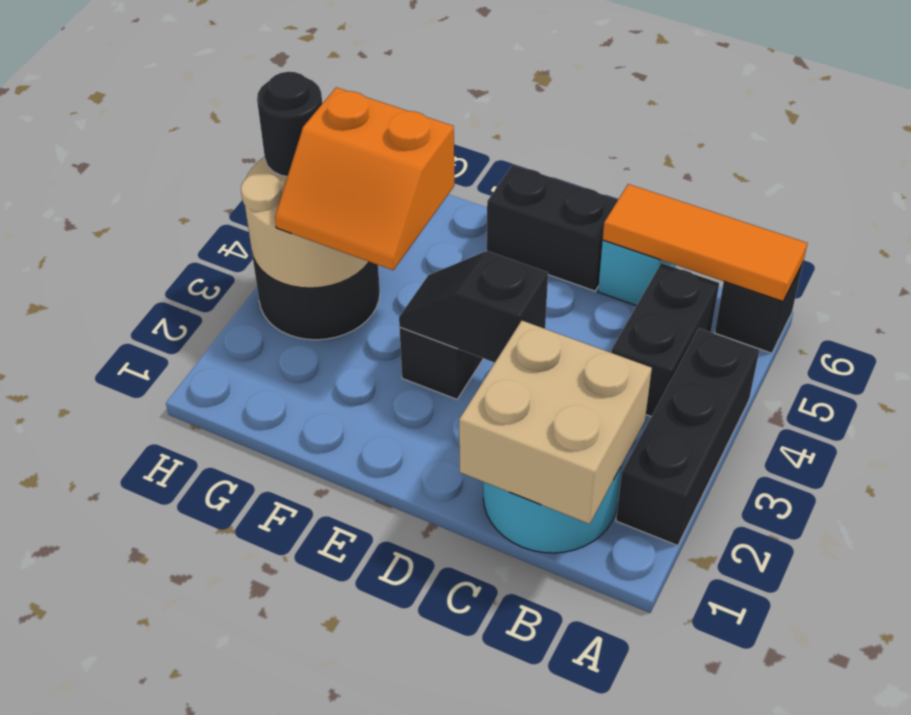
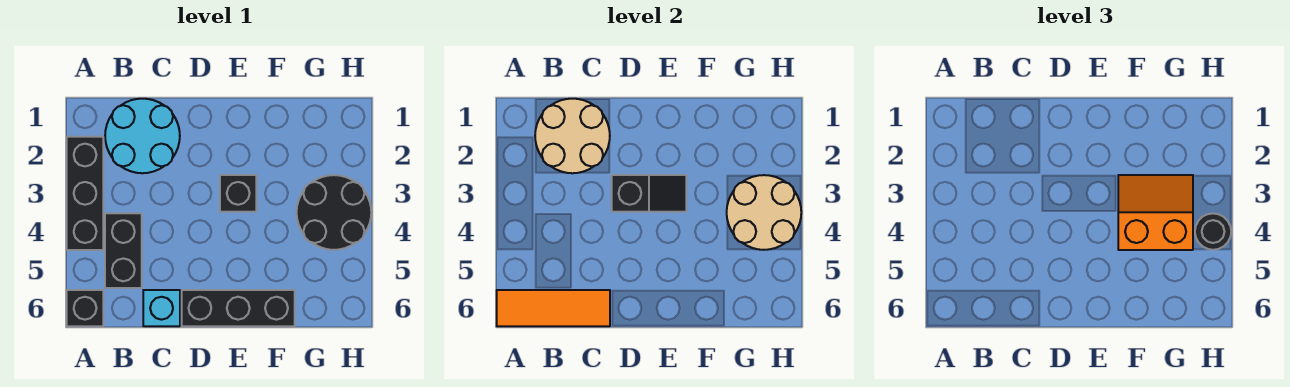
tan 2x2 brick [459,321,652,524] -> tan 2x2 round brick [535,99,610,173]
black 1x2 brick [487,165,618,291] -> black 1x3 brick [182,290,295,326]

